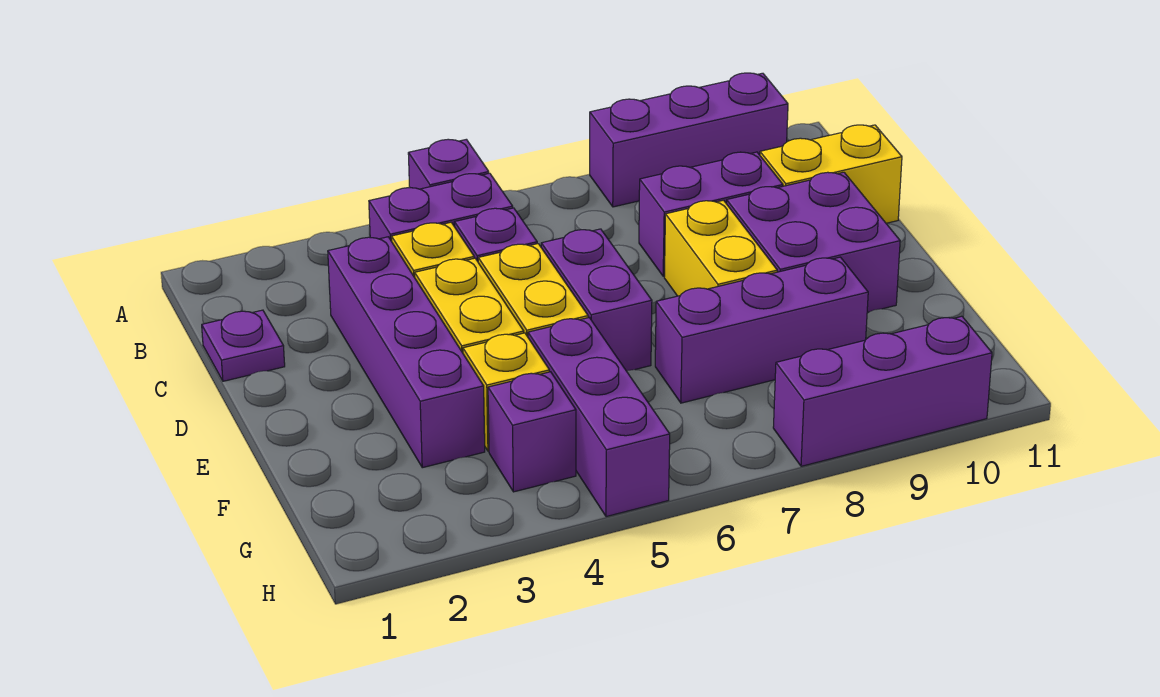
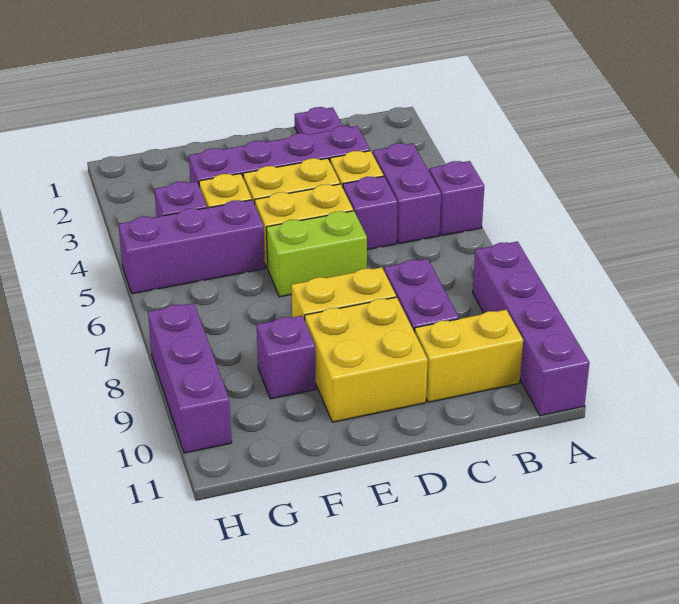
purple 1x3 brick [590,73,788,207] -> purple 1x4 brick [473,242,590,416]
yellow 1x2 brick [760,125,902,223] -> yellow 1x2 brick turned to [415,310,523,402]
purple 1x2 brick [541,229,652,371] -> lime 1x2 brick [266,211,367,297]
purple 2x2 brick [726,172,900,312] -> yellow 2x2 brick [305,297,428,422]
purple 1x3 brick [655,257,868,403] -> purple 1x1 brick [257,316,316,399]

